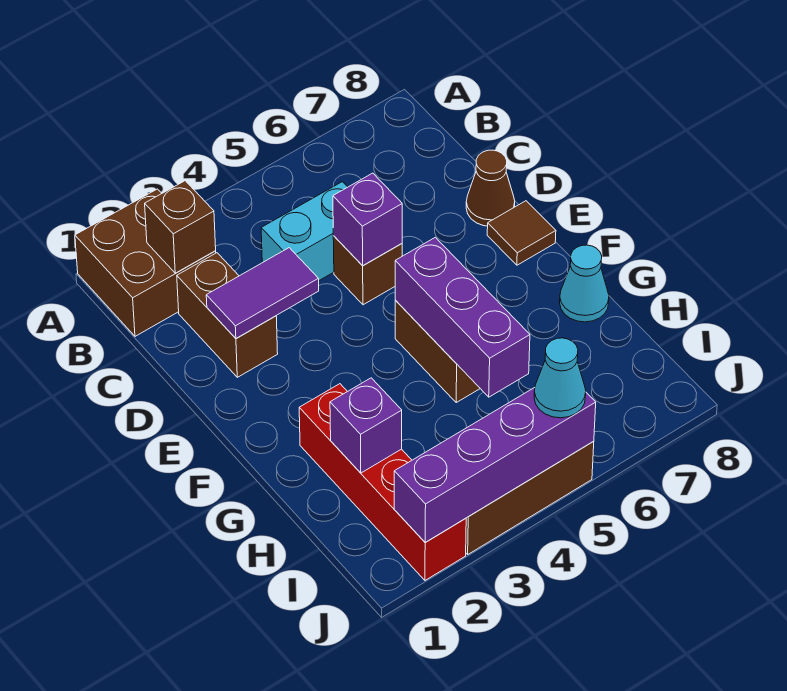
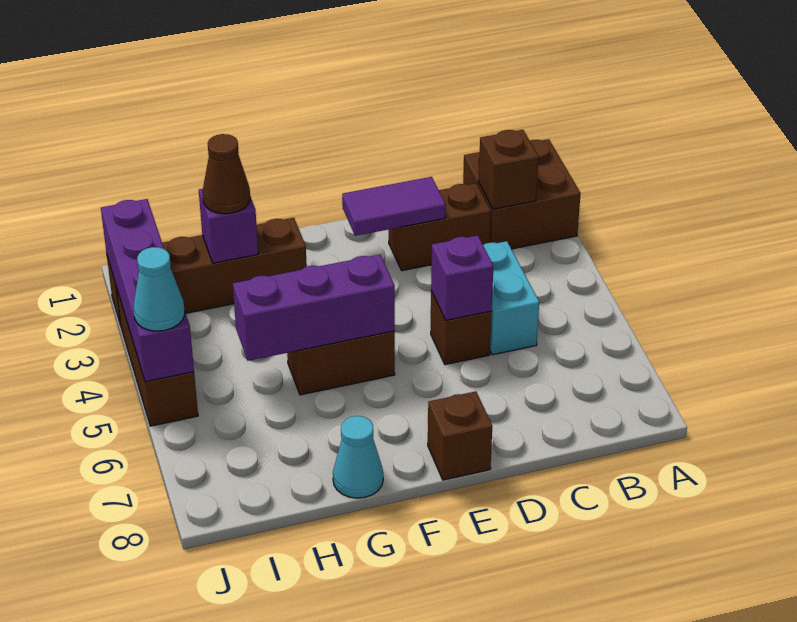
purple 1x2 tile [206,248,319,339] -> purple 1x2 tile turned to [342,177,446,236]
brown 1x1 cone [466,150,515,226] -> brown 1x1 cone moved to [203,134,250,214]
brown 1x1 tile [487,201,556,265] -> brown 1x1 brick [428,391,492,480]
red 1x4 brick [299,384,466,580] -> brown 1x4 brick [107,218,307,324]

